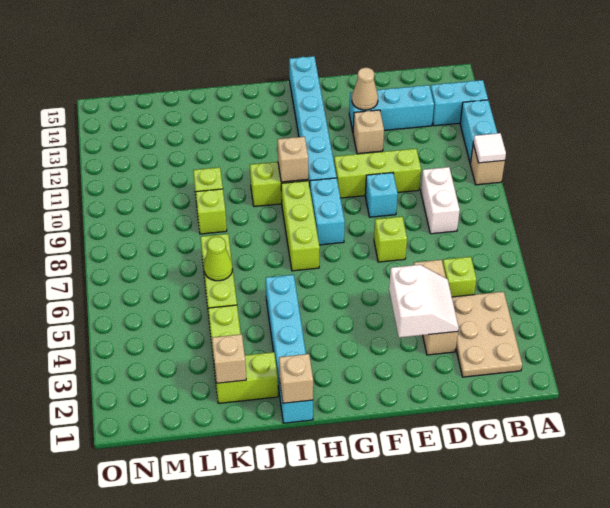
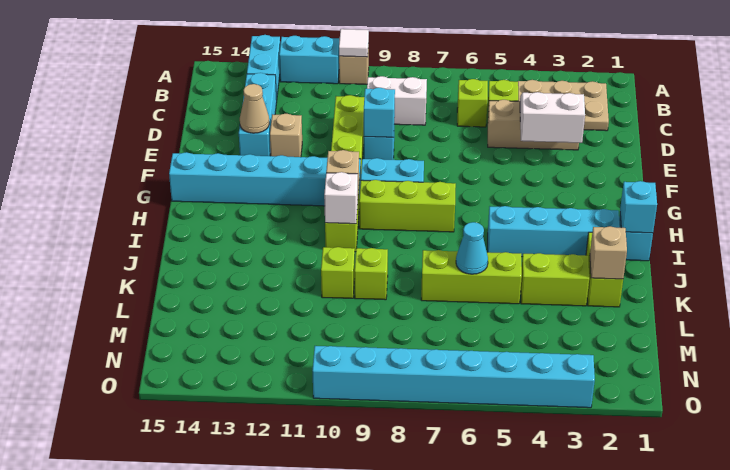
lime 1x1 brick [374,217,407,262] -> lime 1x1 brick moved to [457,79,488,127]
none -> cyan 1x1 brick [364,88,395,137]
tan 1x1 brick [279,354,313,403] -> cyan 1x1 brick [620,181,657,233]
none -> white 1x1 brick [324,172,358,224]
lime 1x1 cone [204,237,233,281] -> cyan 1x1 cone [456,222,488,274]
none -> cyan 1x8 brick [313,346,595,408]

